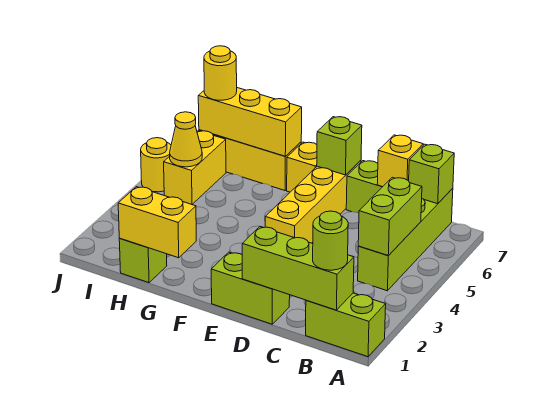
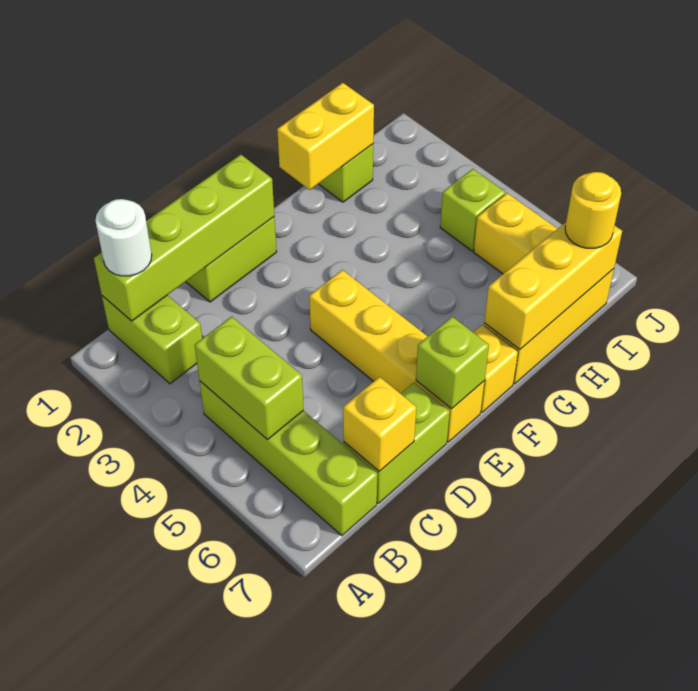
lime 1x2 brick [306,293,386,357] -> lime 1x2 brick turned to [102,295,202,384]
lime 1x3 brick [242,227,354,310] -> lime 1x4 brick [94,155,274,321]
lime 1x1 round brick [313,211,348,270] -> white 1x1 round brick [96,199,152,276]
lime 1x1 brick [409,144,454,204] -> lime 1x1 brick moved to [440,169,505,251]
yellow 1x1 cone [170,112,202,167] -> none
yellow 1x1 round brick [141,138,171,192] -> none

